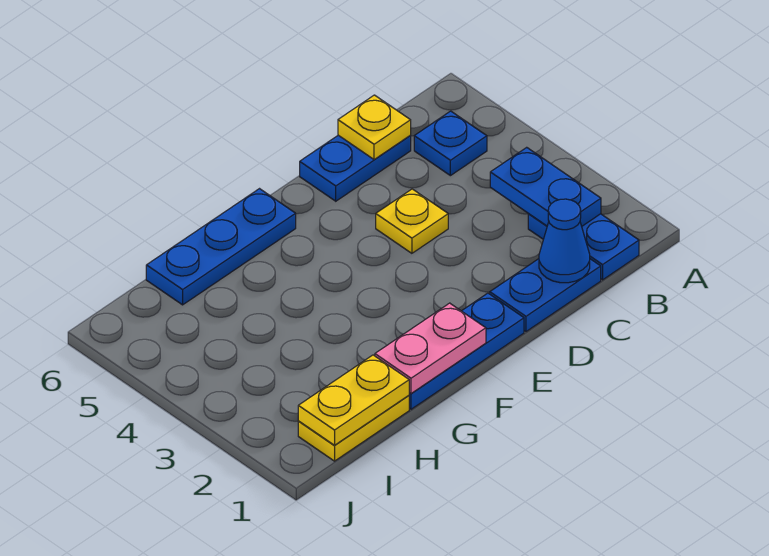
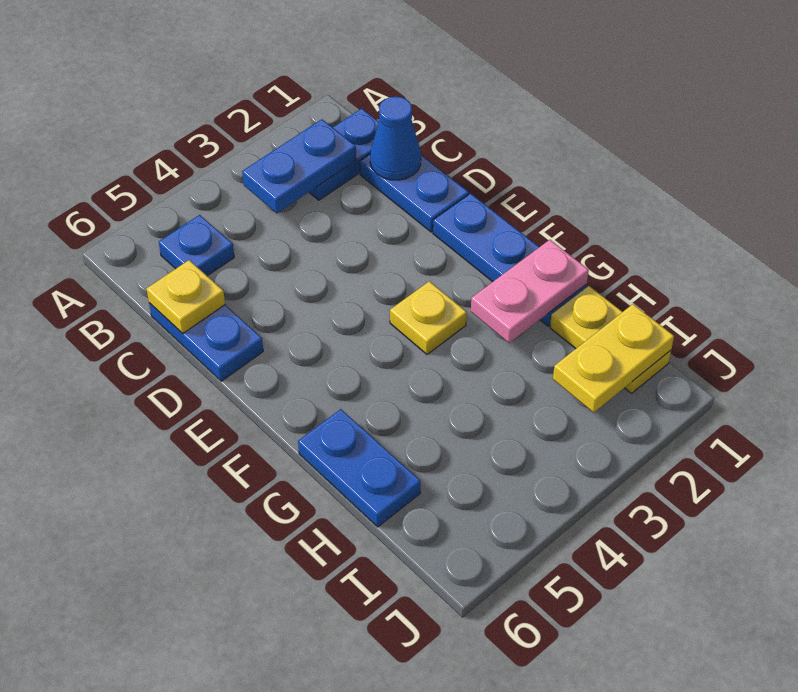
yellow 1x1 plate [376,189,448,253] -> yellow 1x1 plate moved to [390,281,467,354]
pink 1x2 plate [375,303,486,393] -> pink 1x2 plate turned to [471,240,589,343]
blue 1x3 plate [146,189,296,305] -> blue 1x2 plate [298,409,420,527]
yellow 1x2 plate [298,355,409,446] -> yellow 1x2 plate turned to [553,304,674,412]

